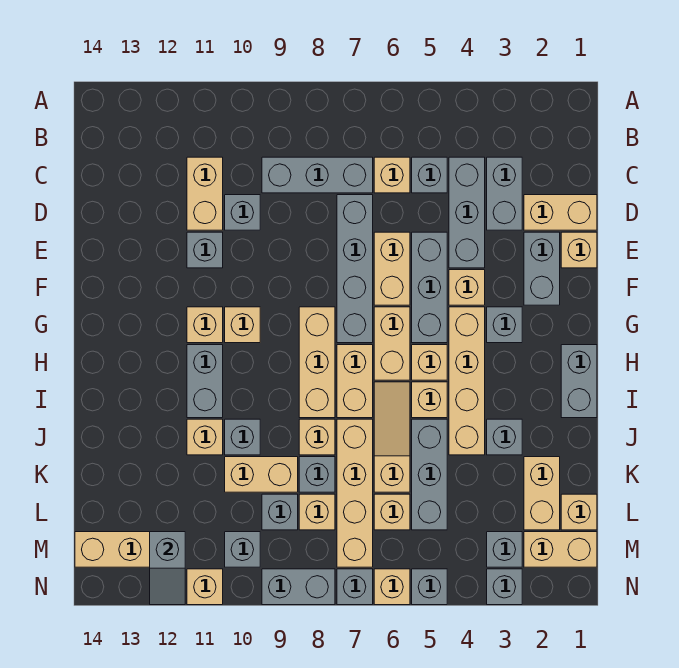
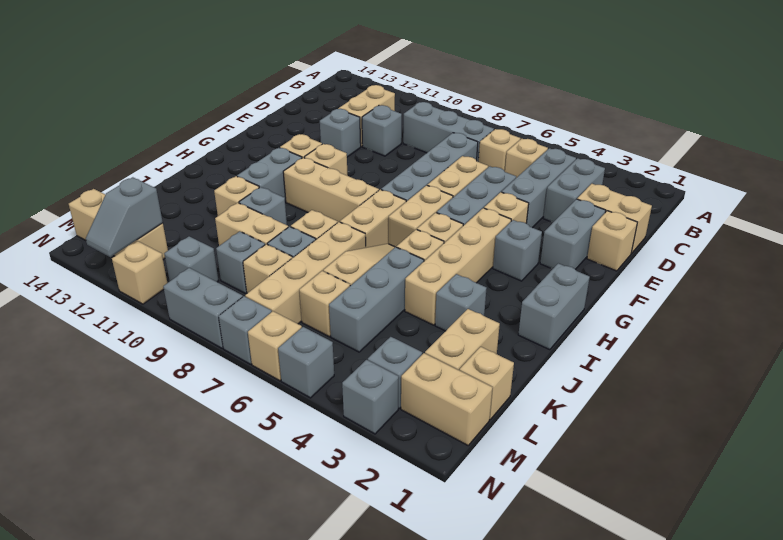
grey 1x1 brick [412,157,447,193] -> tan 1x1 brick [505,139,548,178]
tan 1x3 brick [299,307,335,418] -> tan 1x3 brick turned to [283,158,379,222]

